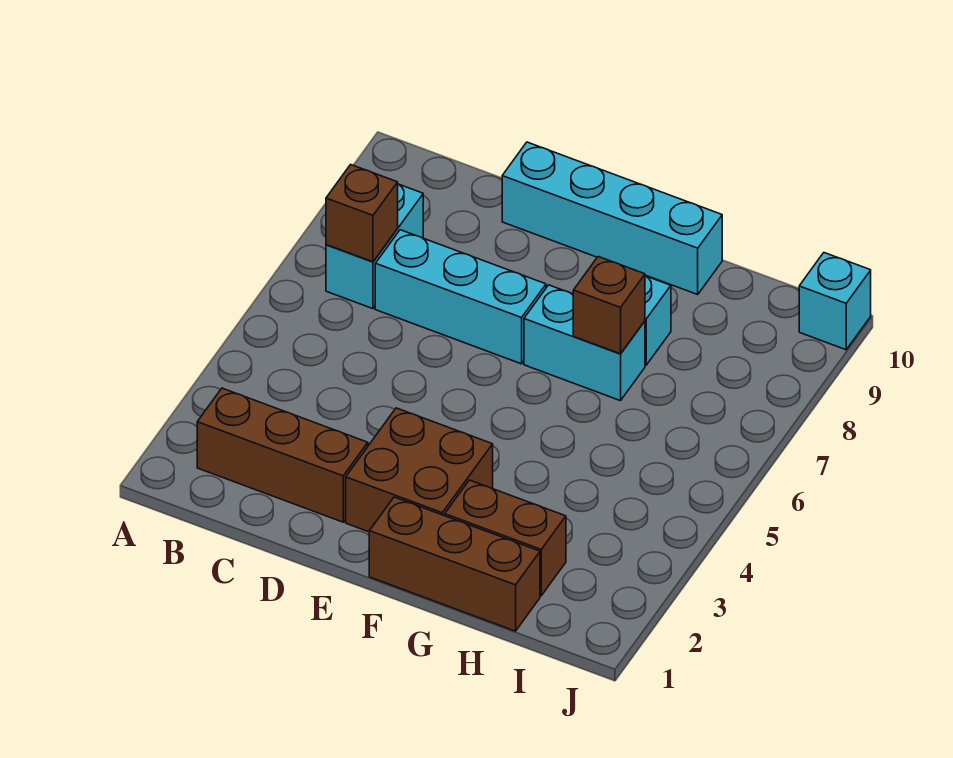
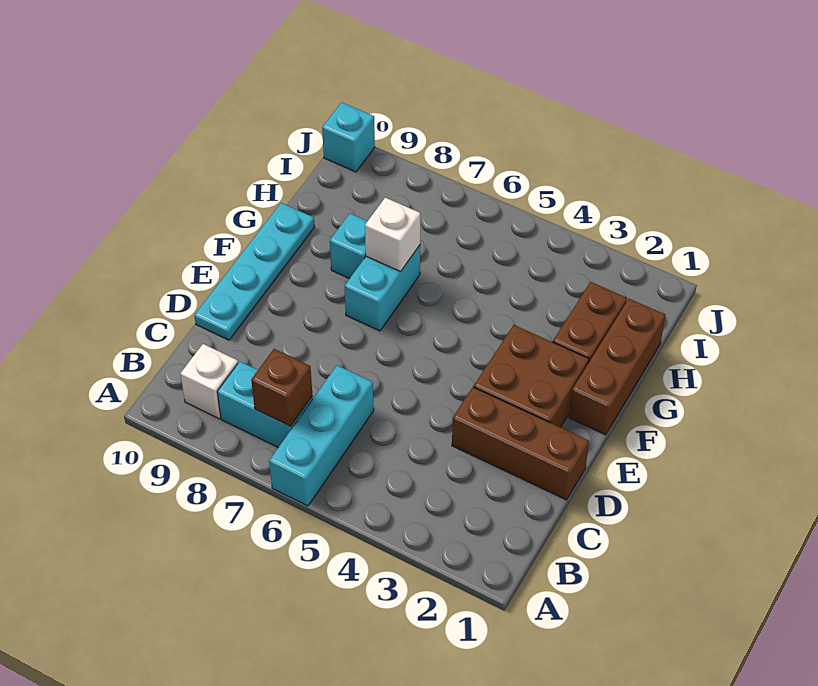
brown 1x3 brick [197,388,368,522] -> brown 1x3 brick turned to [452,387,589,500]
none -> white 1x1 brick [180,344,238,419]
cyan 1x3 brick [375,230,546,364] -> cyan 1x3 brick moved to [269,365,374,506]
cyan 1x4 brick [502,142,722,294] -> cyan 1x4 plate [194,203,314,340]
brown 1x1 brick [573,257,645,354] -> white 1x1 brick [365,198,420,272]

